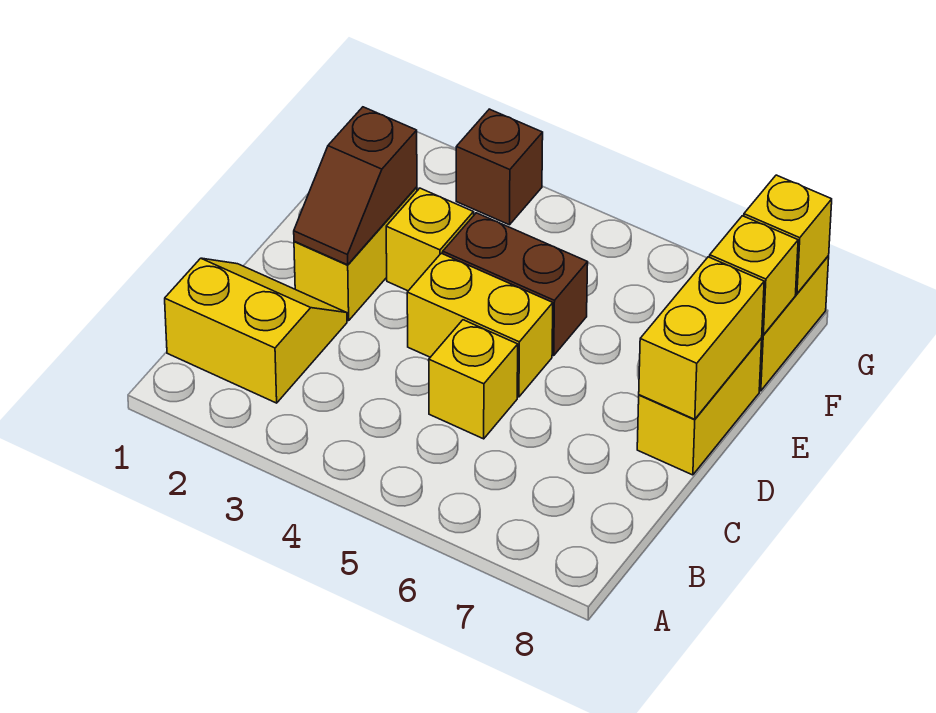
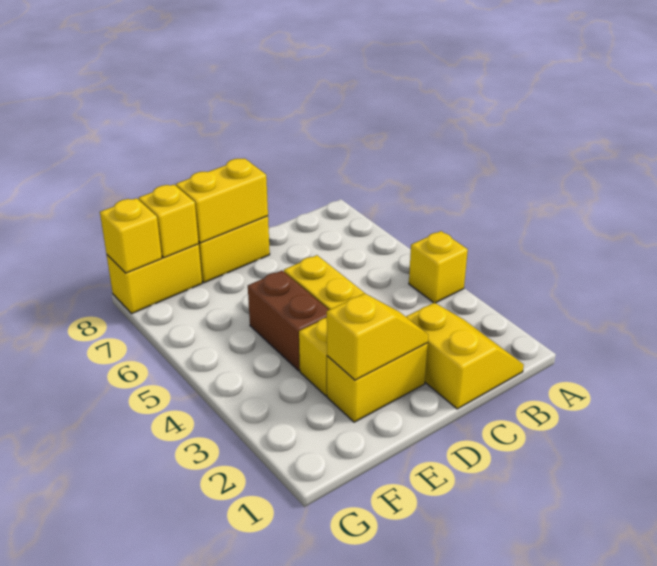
yellow 2x2 slope [165,258,347,403] -> yellow 2x2 slope turned to [406,303,524,409]
yellow 1x1 brick [429,320,518,439] -> yellow 1x1 brick moved to [409,231,468,303]
brown 1x2 slope [294,107,417,265] -> yellow 1x2 slope [327,293,428,380]
brown 1x1 brick [456,109,543,225] -> none

